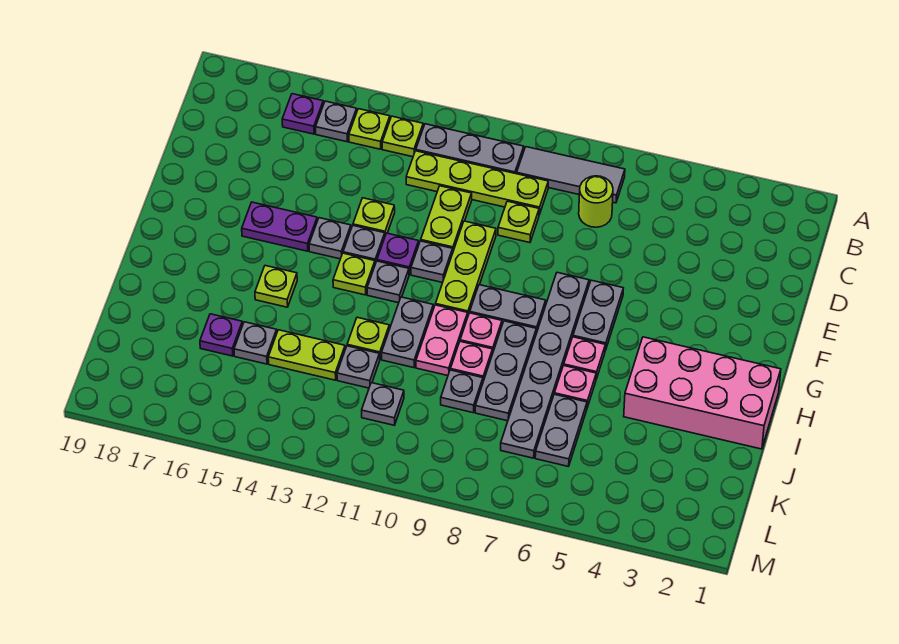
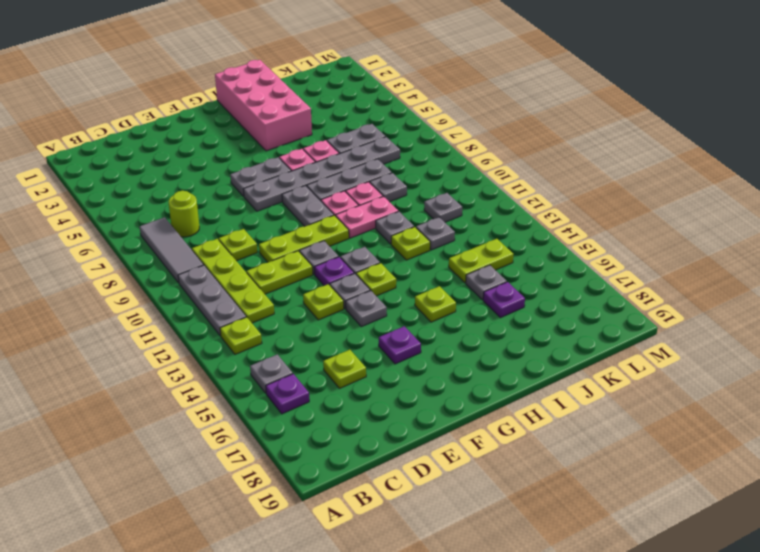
lime 1x1 plate [349,109,390,149] -> lime 1x1 plate moved to [323,350,366,388]
purple 1x2 plate [242,202,317,251] -> purple 1x1 plate [379,326,421,364]
grey 1x2 plate [382,297,433,368] -> grey 1x1 plate [376,211,414,244]
lime 1x2 plate [268,330,345,380] -> lime 1x2 plate turned to [449,239,514,283]

